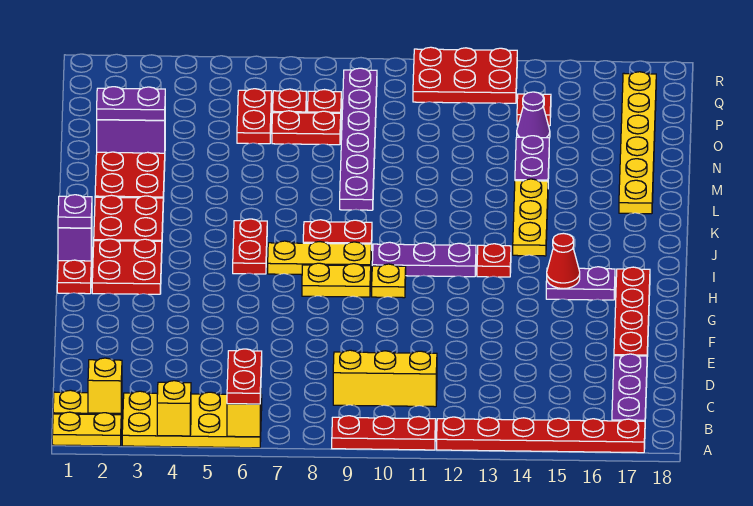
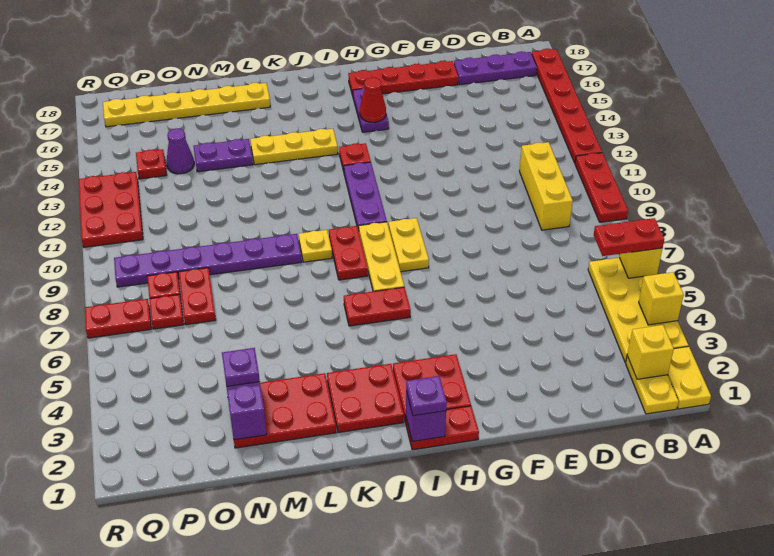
yellow 1x1 plate [372,264,406,298] -> yellow 1x1 plate moved to [299,230,332,262]
purple 1x2 plate [97,87,165,120] -> purple 1x1 plate [222,348,260,386]
red 1x2 plate [237,89,272,144] -> red 1x2 plate moved to [85,299,151,338]

